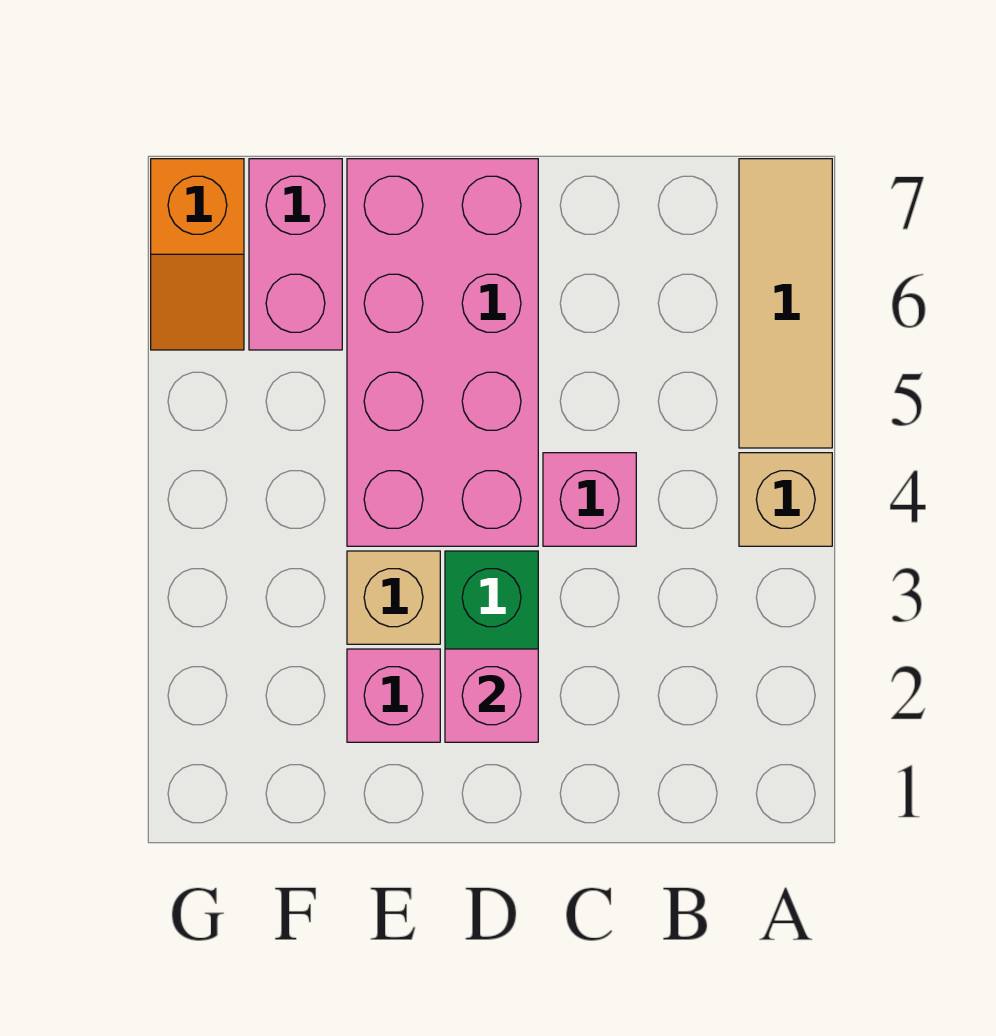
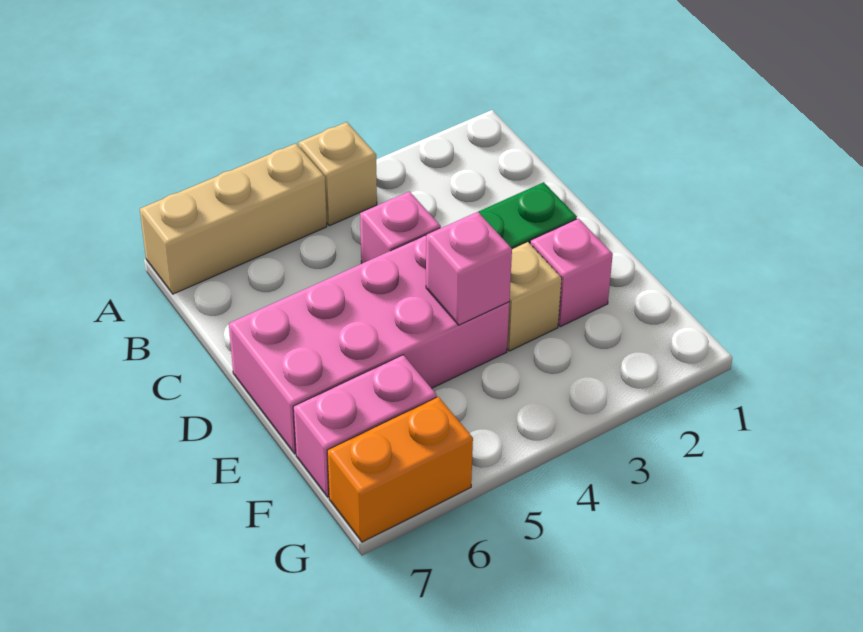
tan 1x3 tile [739,159,832,448] -> tan 1x3 brick [140,143,327,294]
pink 1x1 brick [445,649,538,742] -> pink 1x1 brick moved to [426,212,512,325]
orange 1x2 slope [151,159,244,350] -> orange 1x2 brick [327,397,473,542]

